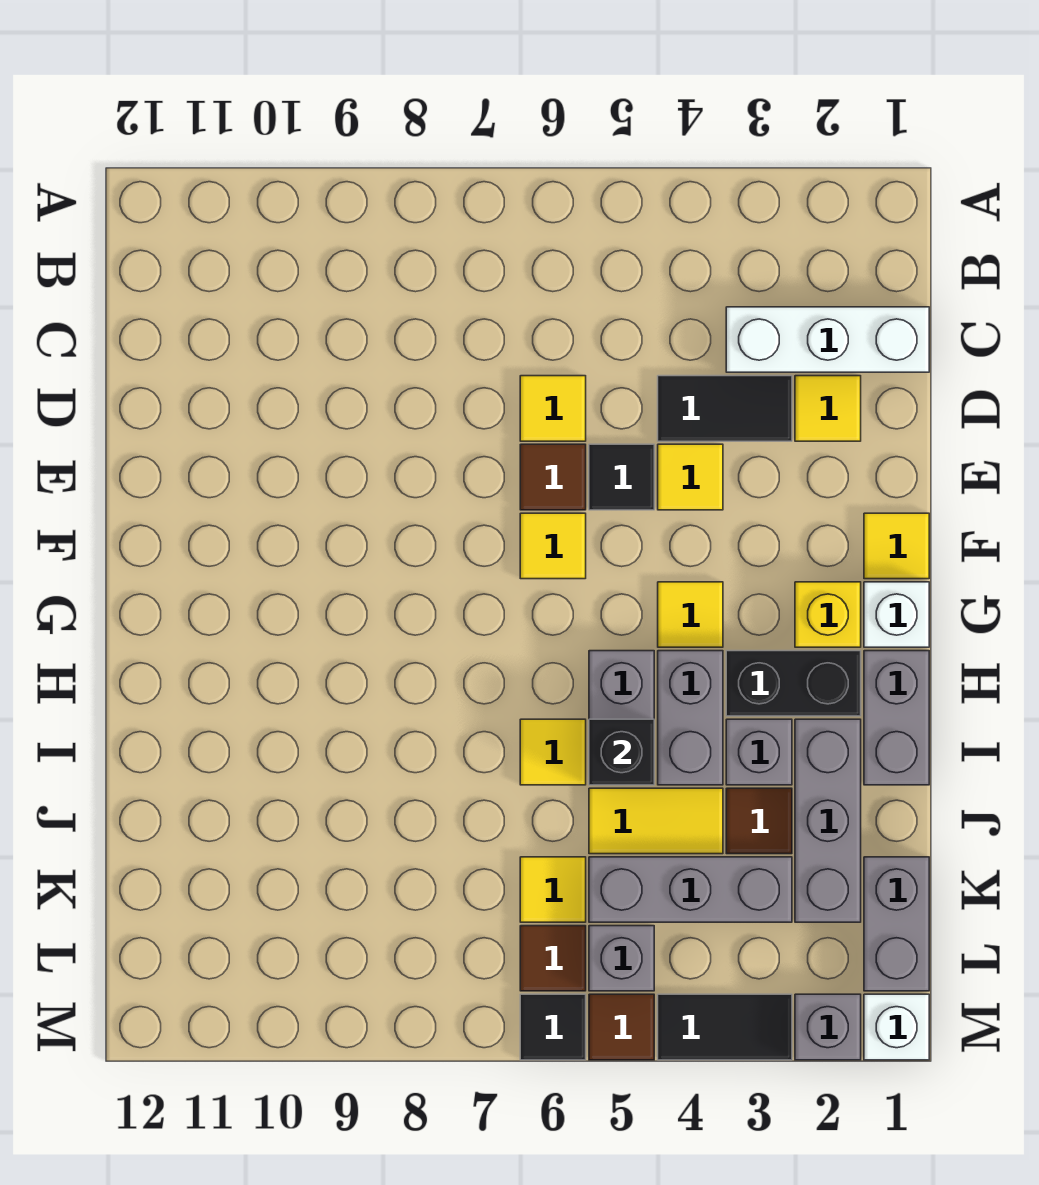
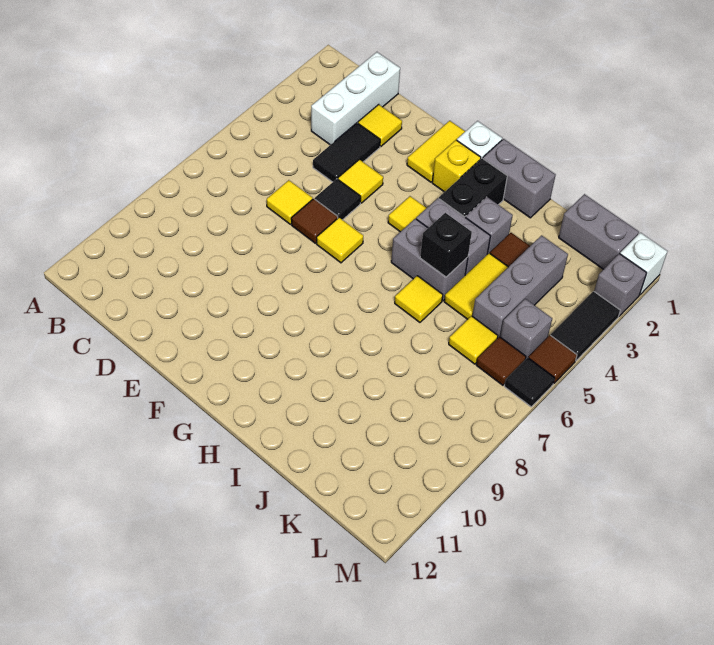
yellow 1x1 tile [864,513,929,579] -> yellow 1x2 tile [407,121,465,182]
grey 1x3 brick [795,719,861,922] -> none

